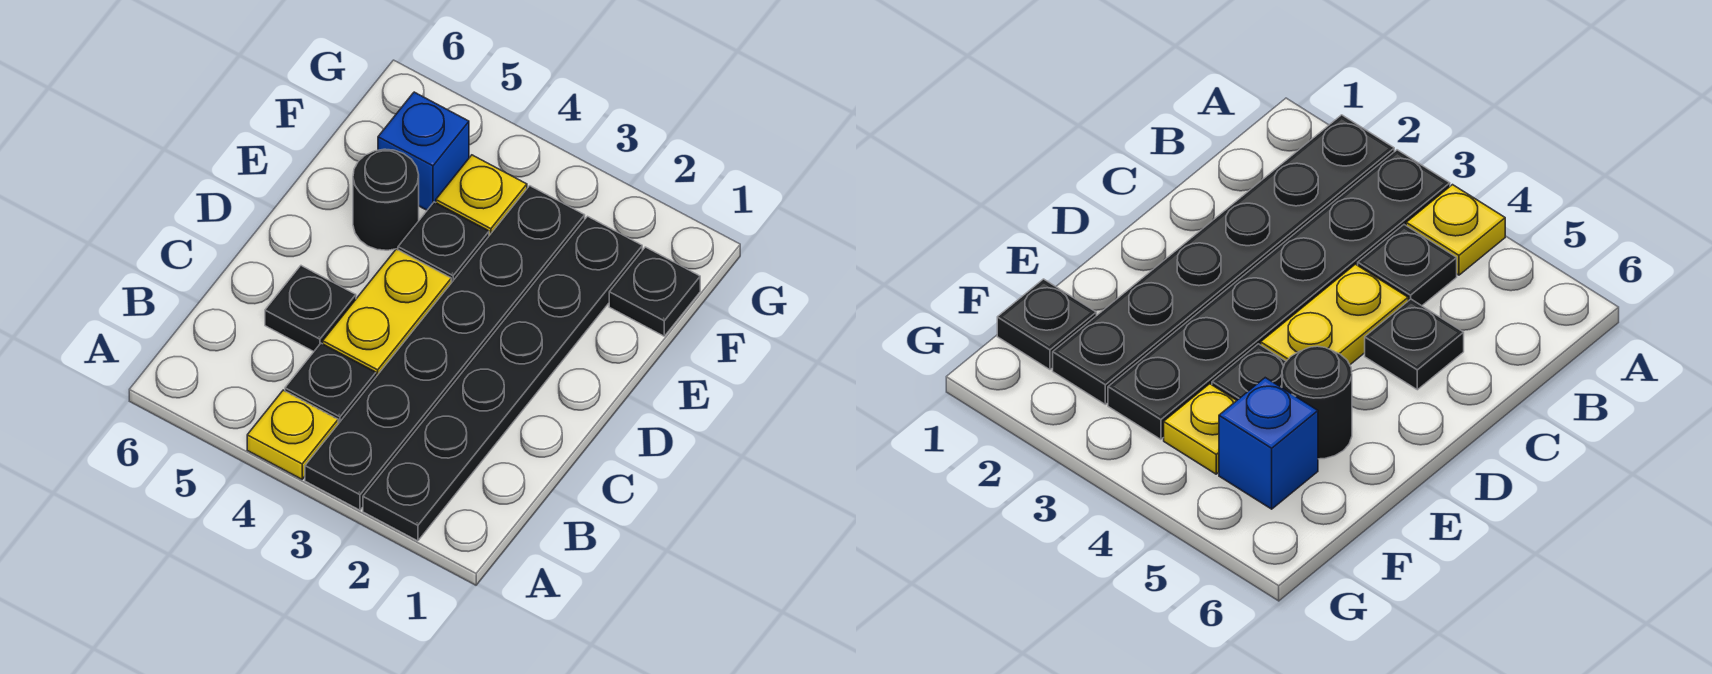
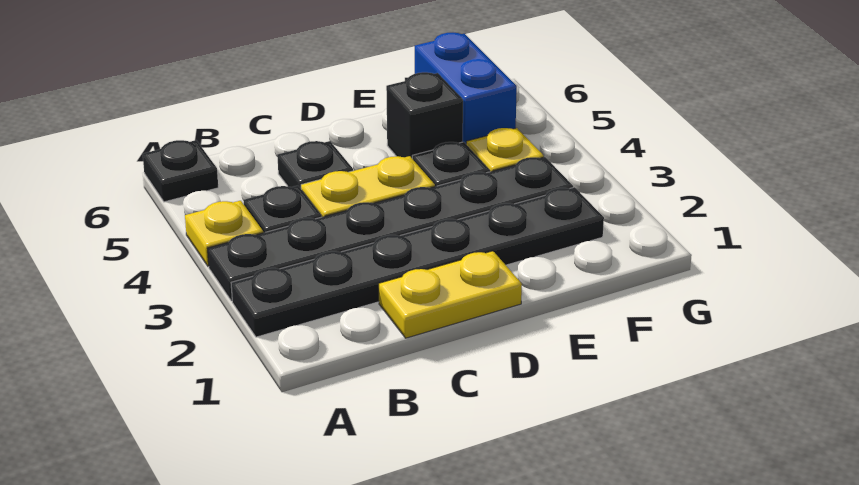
none -> yellow 1x2 plate [379,251,522,338]
black 1x1 round brick [353,149,419,250] -> black 1x1 brick [386,72,463,158]
black 1x1 plate [609,247,700,336] -> black 1x1 plate moved to [143,140,218,202]
blue 1x1 brick [378,92,469,210] -> blue 1x2 brick [415,33,517,144]

